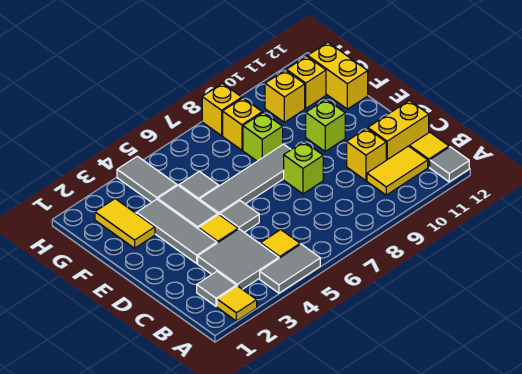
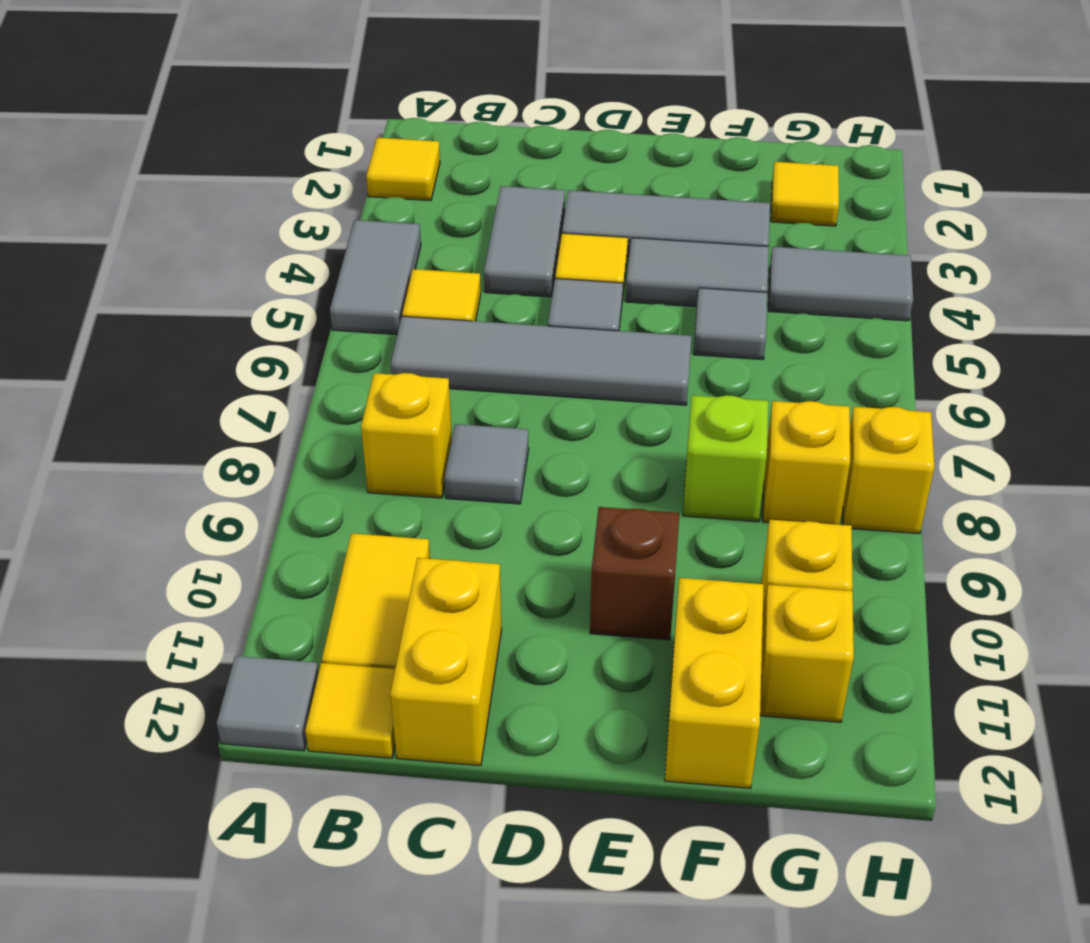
grey 1x1 tile [197,271,236,306] -> grey 1x1 tile moved to [445,424,529,504]
grey 2x2 tile [198,229,279,289] -> grey 1x2 tile [484,186,565,297]
yellow 1x1 brick [347,128,386,181] -> yellow 1x1 brick moved to [361,373,452,498]
lime 1x1 brick [284,142,323,194] -> none
grey 1x4 tile [199,144,291,215] -> grey 1x4 tile turned to [391,316,692,405]
lime 1x1 brick [306,99,345,151] -> brown 1x1 brick [590,507,680,640]
yellow 1x2 tile [95,199,155,248] -> yellow 1x1 tile [771,162,839,226]
yellow 1x2 brick [308,42,368,109] -> yellow 1x2 brick turned to [665,578,764,788]

